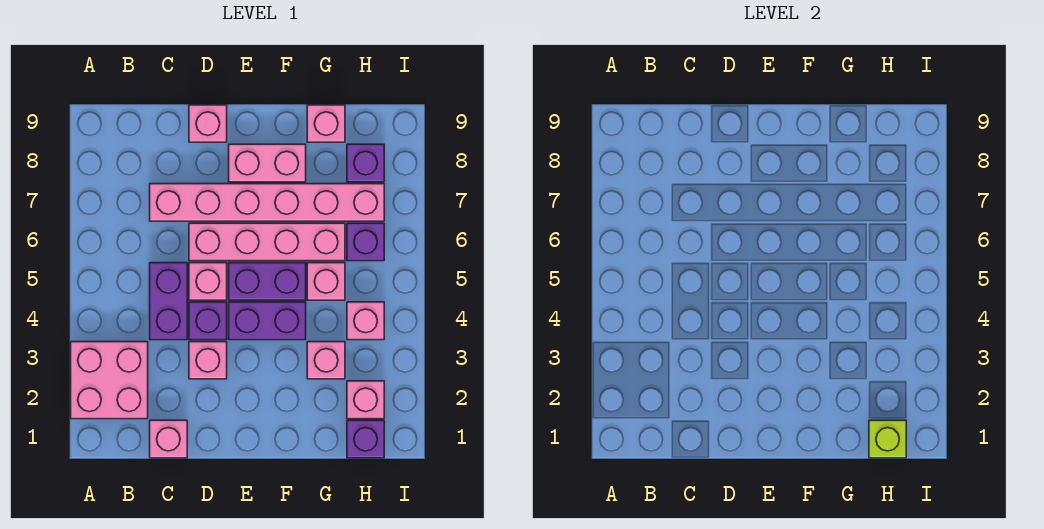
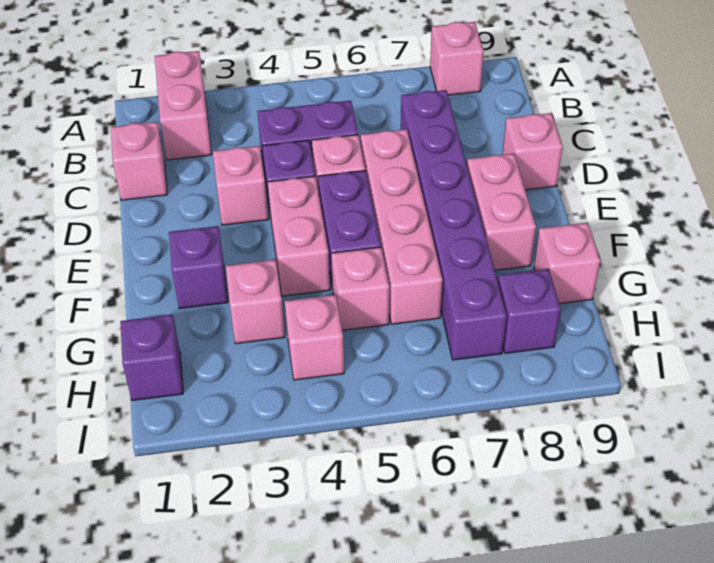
pink 2x2 brick [71,342,148,419] -> pink 1x2 brick [155,51,212,160]
pink 1x6 brick [150,184,384,221] -> purple 1x6 brick [401,90,507,360]
purple 1x2 brick [229,302,306,340] -> pink 1x2 brick [268,176,330,296]
lime 1x1 brick [869,420,906,458] -> none
pink 1x1 brick [347,381,384,419] -> pink 1x1 brick moved to [430,22,484,95]
purple 1x1 brick [347,223,384,261] -> purple 1x1 brick moved to [169,226,228,309]

